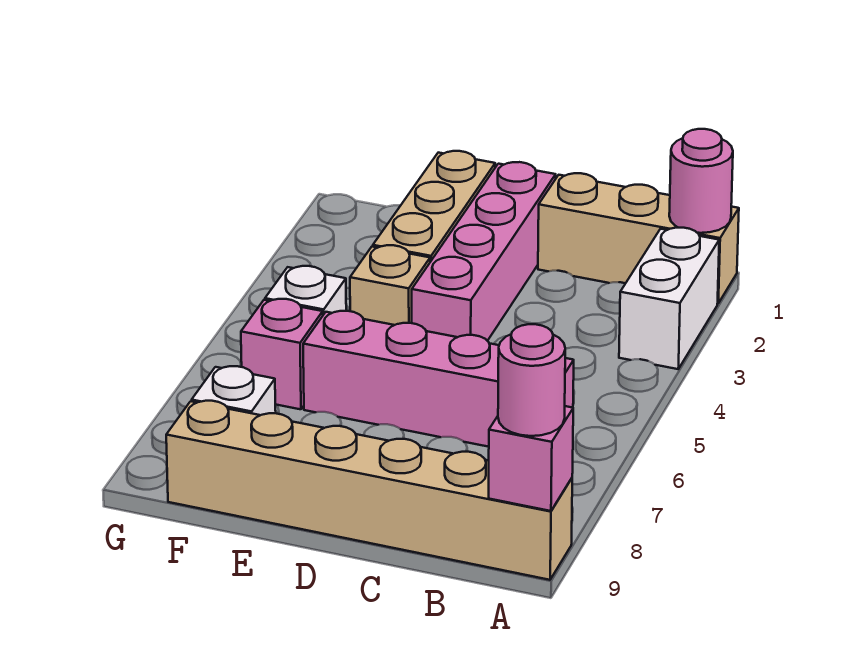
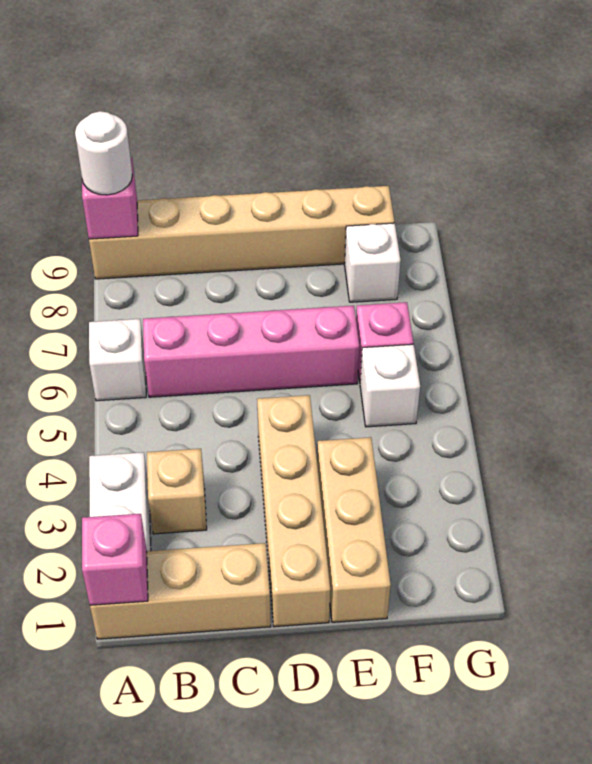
pink 1x1 round brick [669,129,733,233] -> pink 1x1 brick [82,514,148,605]
none -> white 1x1 brick [89,319,146,401]
pink 1x1 round brick [498,324,565,436] -> white 1x1 round brick [75,111,132,195]
pink 1x4 brick [412,162,556,341] -> tan 1x4 brick [257,395,330,627]
tan 1x1 brick [350,245,430,325] -> tan 1x1 brick moved to [147,449,207,534]

